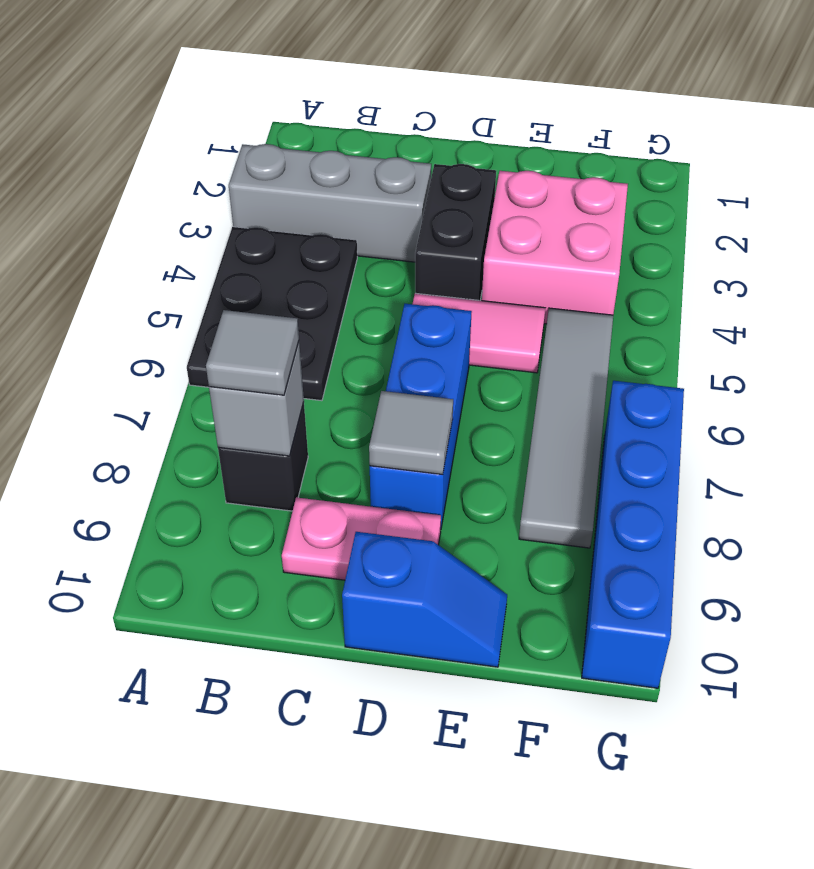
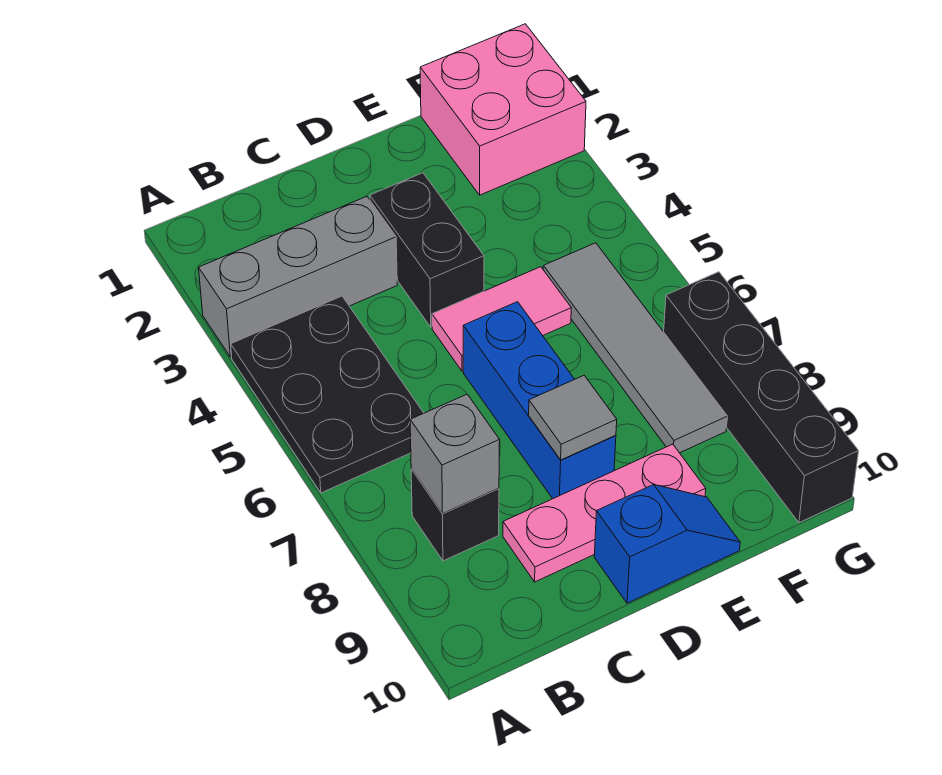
grey 1x1 tile [206,310,299,395] -> none
pink 1x2 plate [282,497,441,580] -> pink 1x3 plate [503,444,706,582]
pink 2x2 brick [482,171,628,324] -> pink 2x2 brick moved to [420,24,586,195]
blue 1x4 brick [582,381,684,688] -> black 1x4 brick [664,272,859,523]

